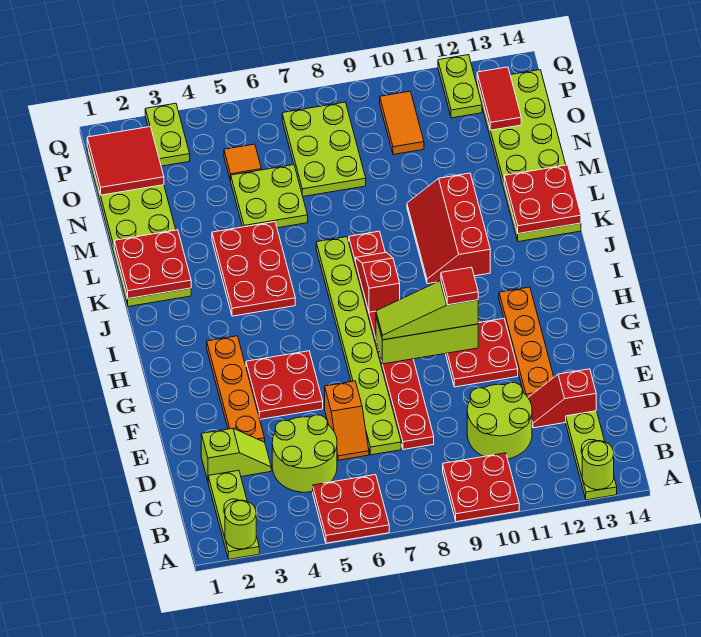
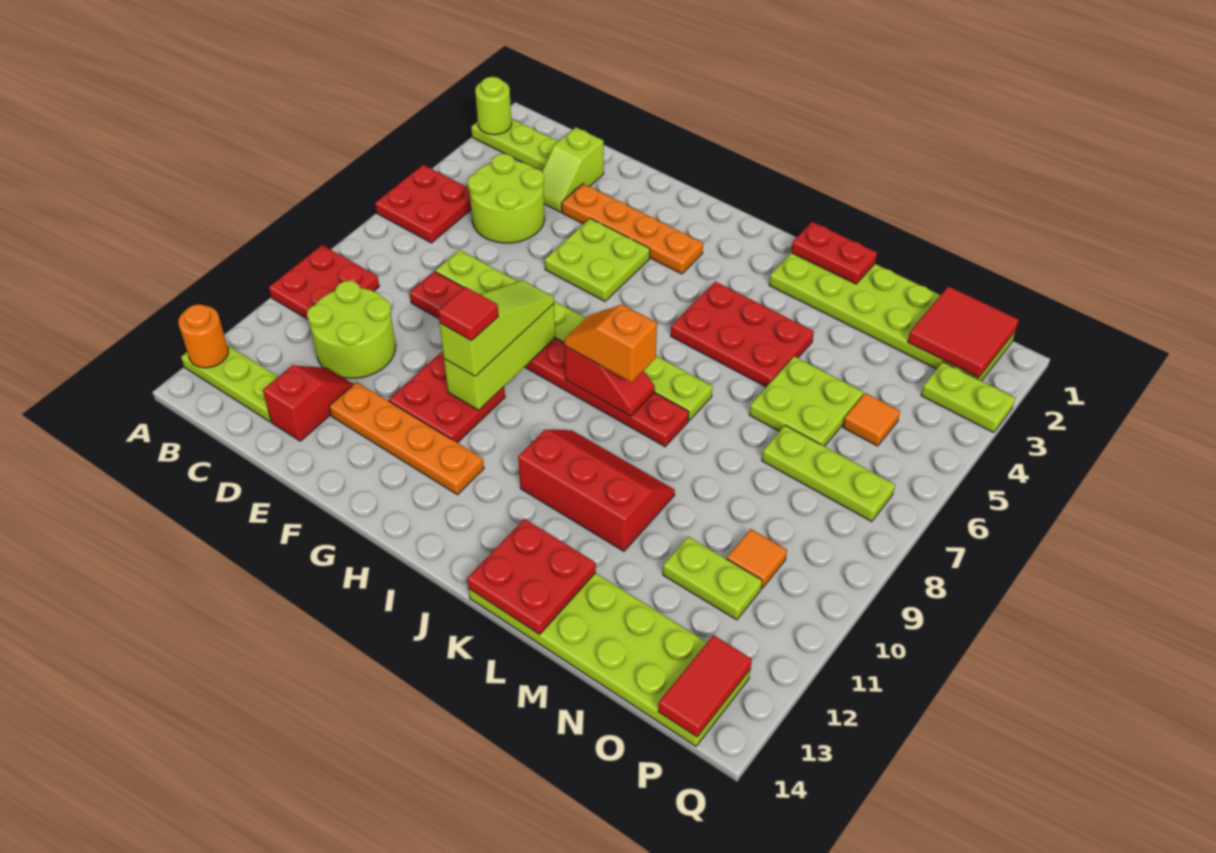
lime 1x1 round brick [582,441,614,490] -> orange 1x1 round brick [178,304,228,368]
orange 1x2 slope [325,381,369,460] -> orange 1x2 slope moved to [564,304,657,382]
red 2x2 plate [246,351,323,419] -> lime 2x2 plate [545,218,650,301]
red 2x2 plate [114,230,191,299] -> red 1x2 plate [791,222,877,284]
lime 2x3 plate [282,102,366,196] -> lime 1x3 plate [762,425,895,521]
orange 1x2 tile [380,91,424,155] -> orange 1x1 tile [727,529,787,588]
red 1x2 tile [477,67,521,130] -> red 1x2 tile turned to [658,635,752,737]
lime 1x2 plate [438,55,482,118] -> lime 1x2 plate moved to [663,537,762,620]

